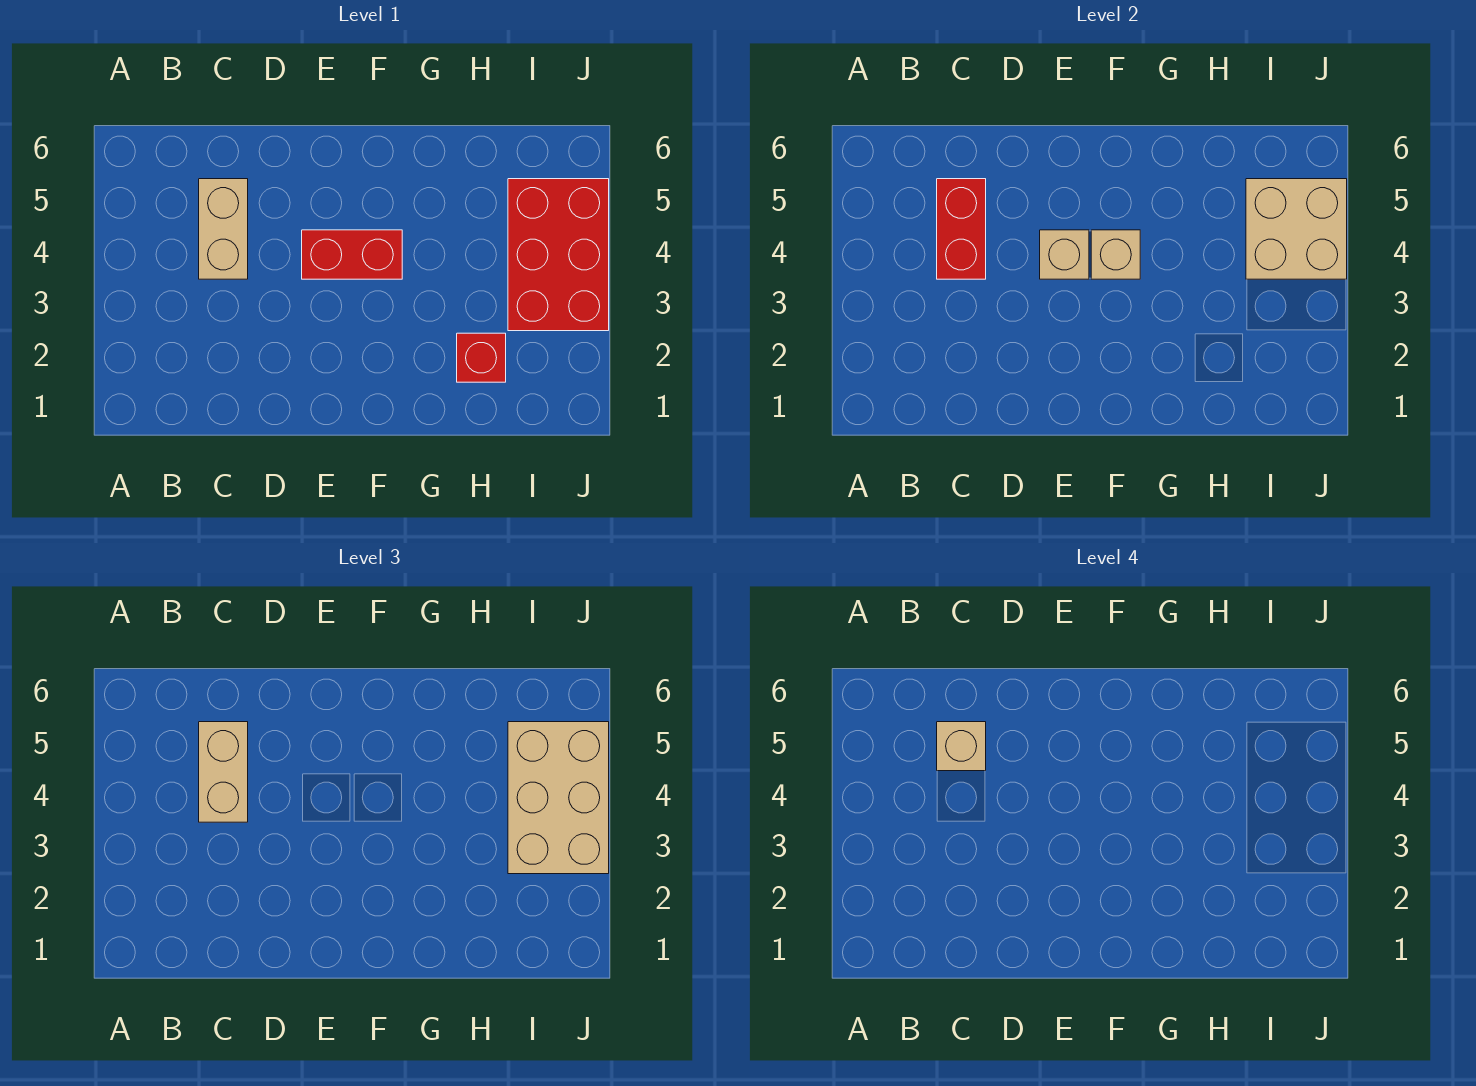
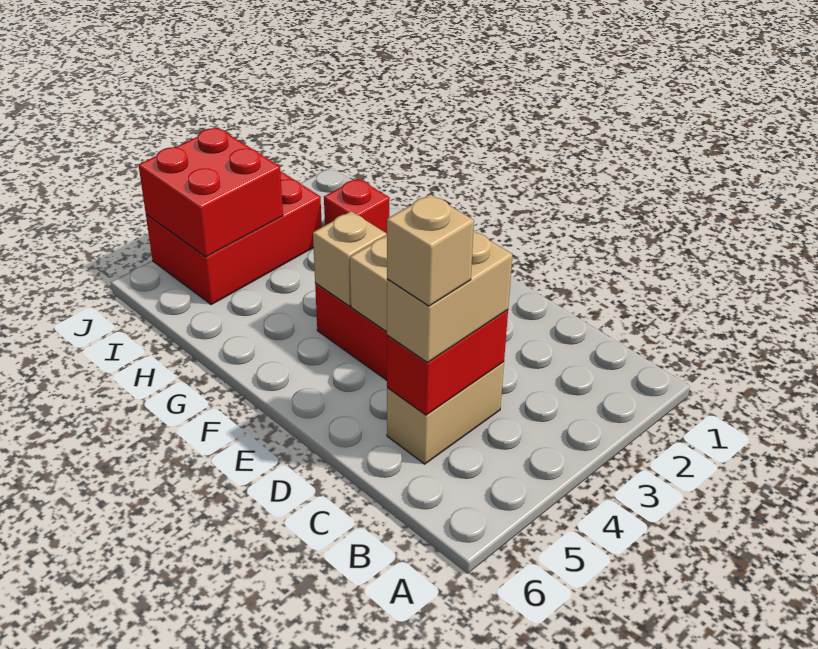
tan 2x3 brick [508,722,609,874] -> none
tan 2x2 brick [1246,179,1347,279] -> red 2x2 brick [139,127,283,257]

